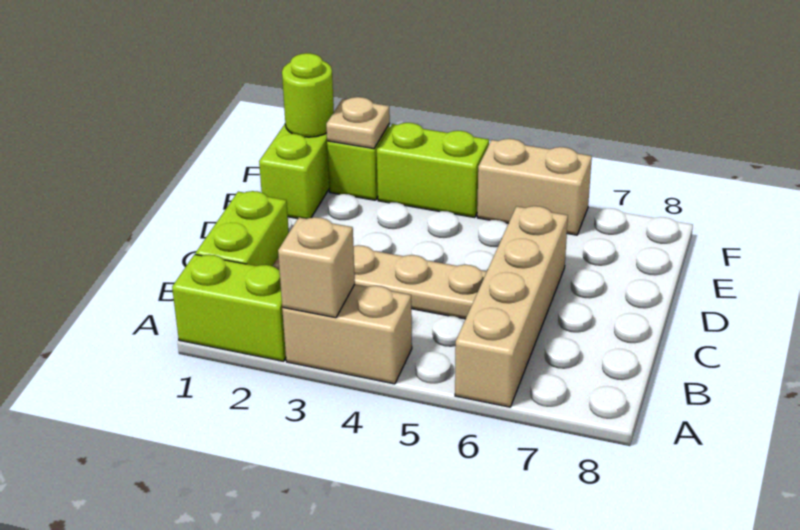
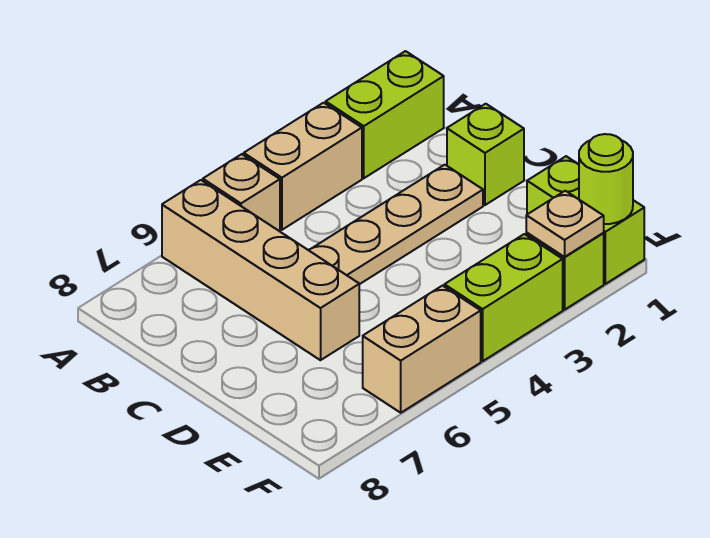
tan 1x1 brick [278,217,355,318] -> tan 1x1 brick moved to [203,154,280,231]
lime 1x2 brick [196,191,289,266] -> lime 1x1 brick [447,104,524,205]

